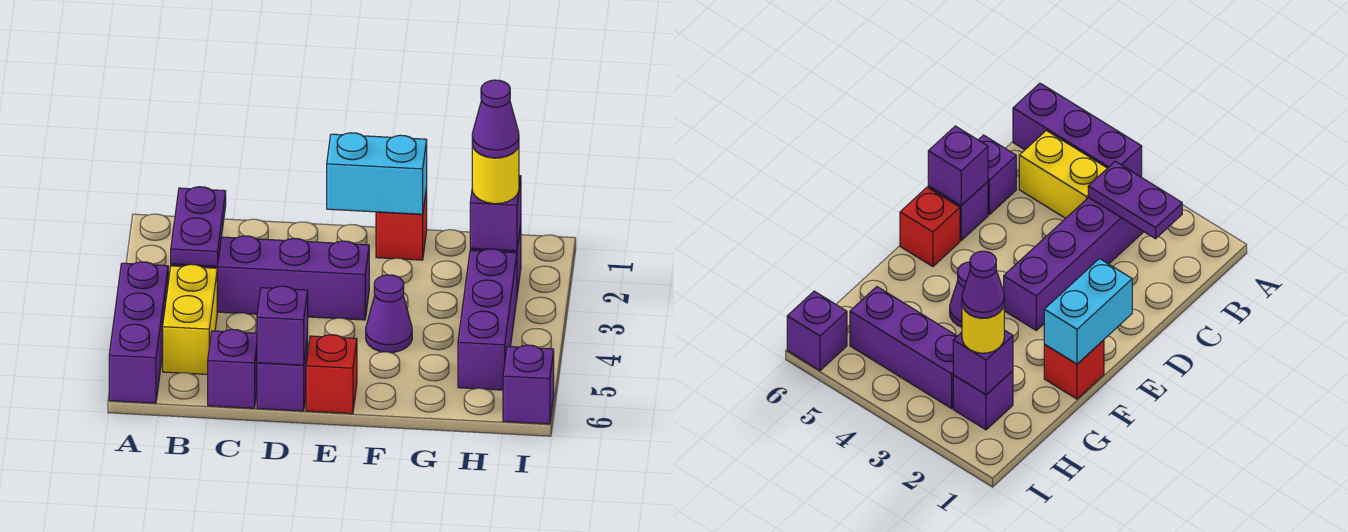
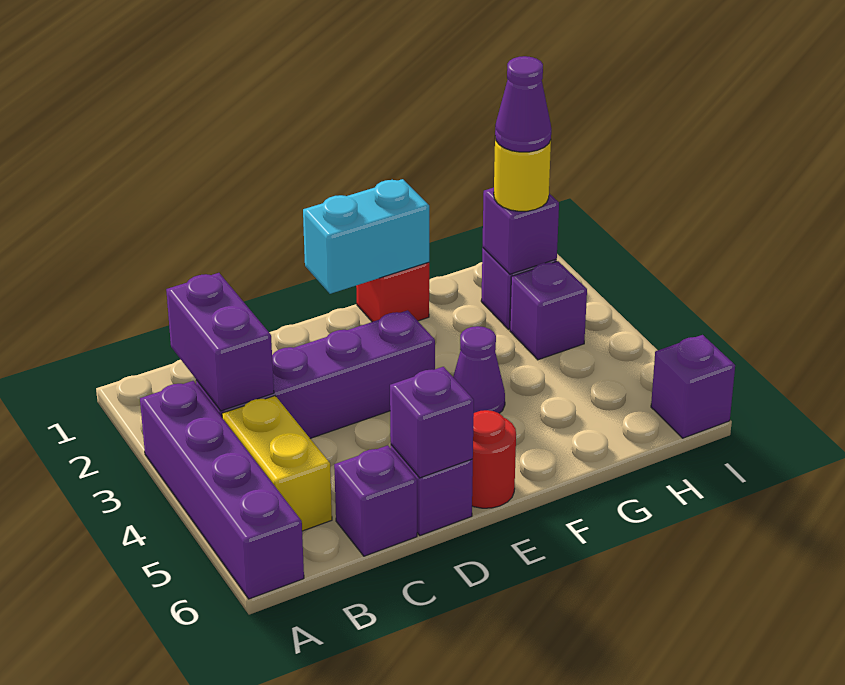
purple 1x3 brick [109,262,168,403] -> purple 1x4 brick [140,381,304,599]
purple 1x2 plate [171,187,226,266] -> purple 1x2 brick [166,273,274,411]
red 1x1 brick [306,335,357,414] -> red 1x1 round brick [472,410,516,508]
purple 1x3 brick [458,249,517,390] -> purple 1x1 brick [510,261,587,360]

